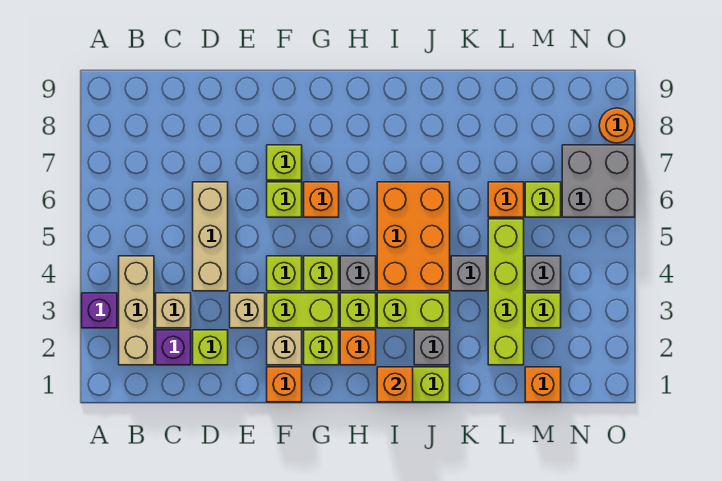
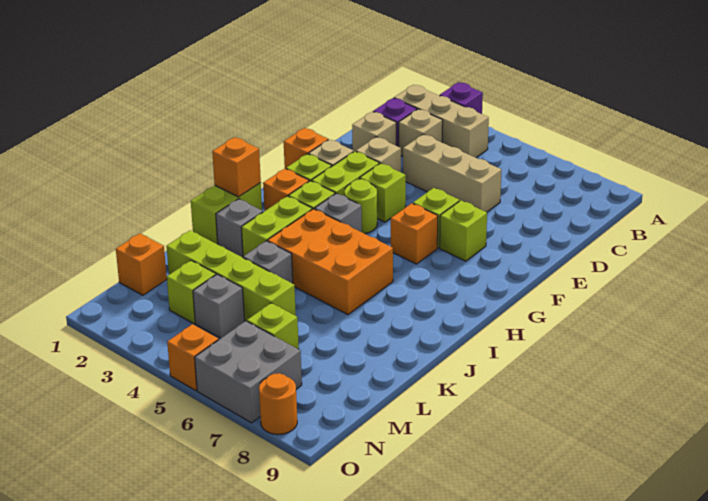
lime 1x1 brick [193,330,228,365] -> tan 1x1 brick [352,111,396,151]
lime 1x1 brick [304,256,339,291] -> lime 1x1 round brick [344,179,377,234]
orange 1x1 brick [488,182,524,217] -> orange 1x1 brick moved to [167,324,219,391]

